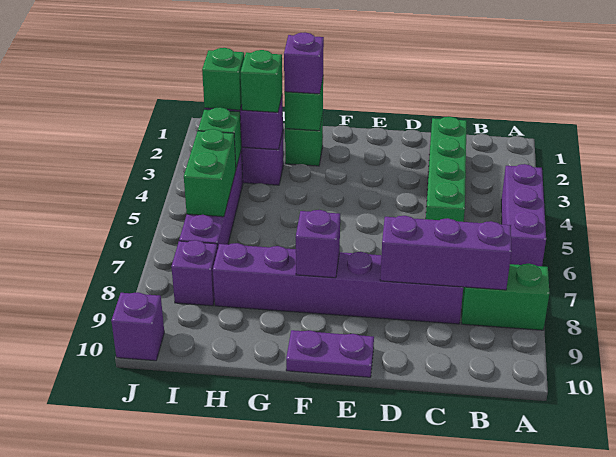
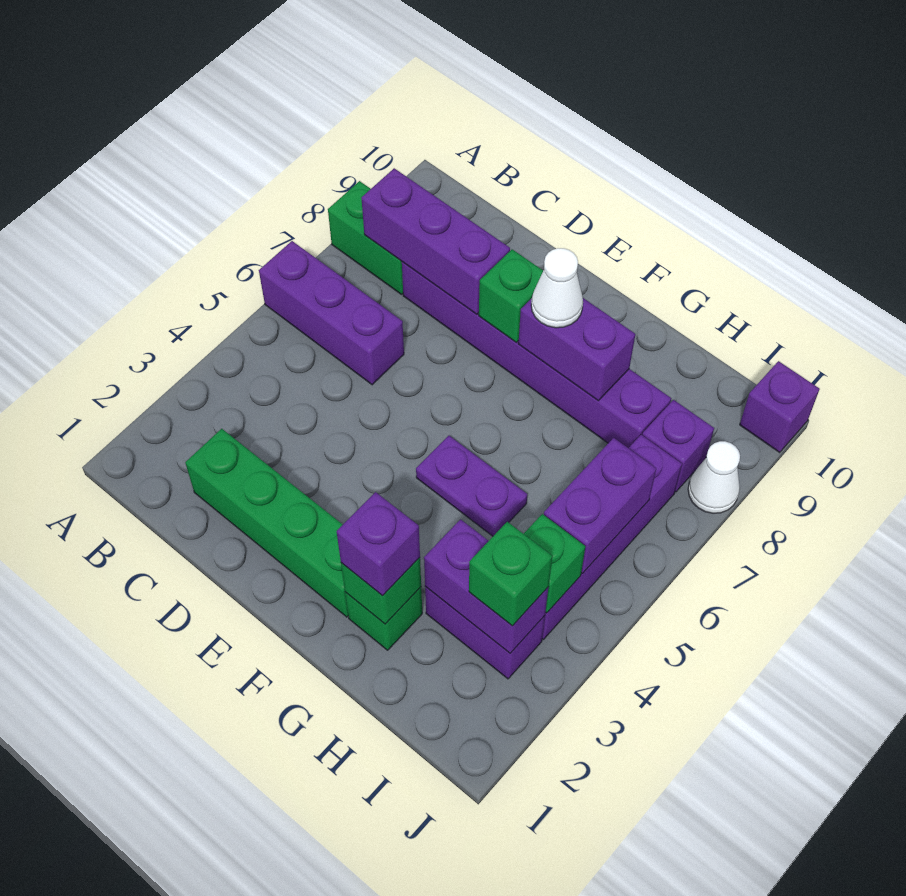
purple 1x3 brick [501,164,546,266] -> purple 1x3 brick turned to [259,241,404,385]
green 1x4 brick [426,117,467,222] -> green 1x4 brick turned to [185,429,348,617]
purple 1x2 plate [286,330,374,377] -> purple 1x2 plate moved to [416,436,527,536]
purple 1x1 brick [296,210,340,278] -> purple 1x2 brick [518,298,635,401]
none -> white 1x1 cone [531,248,583,328]
green 1x1 brick [241,50,282,112] -> green 1x1 brick moved to [479,249,543,343]
green 1x2 brick [184,129,236,217] -> purple 1x2 brick [544,438,656,573]
none -> white 1x1 cone [688,441,740,513]

